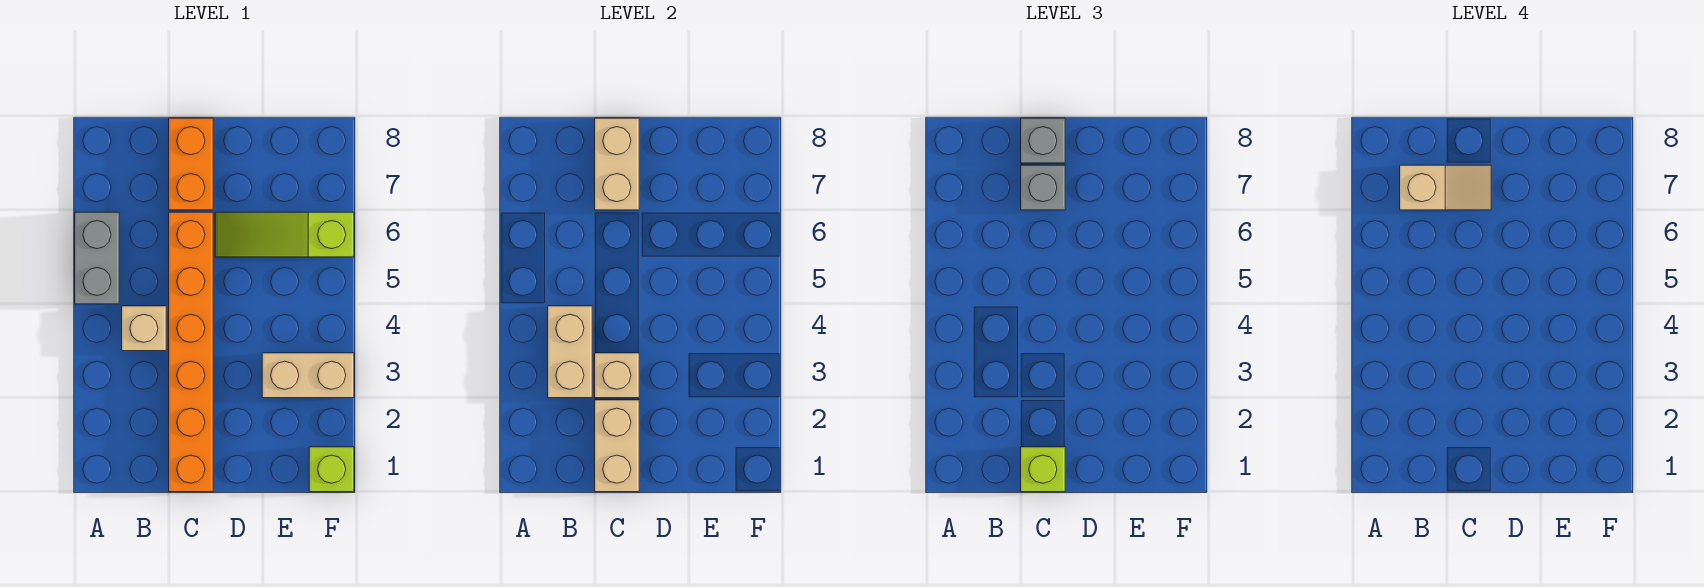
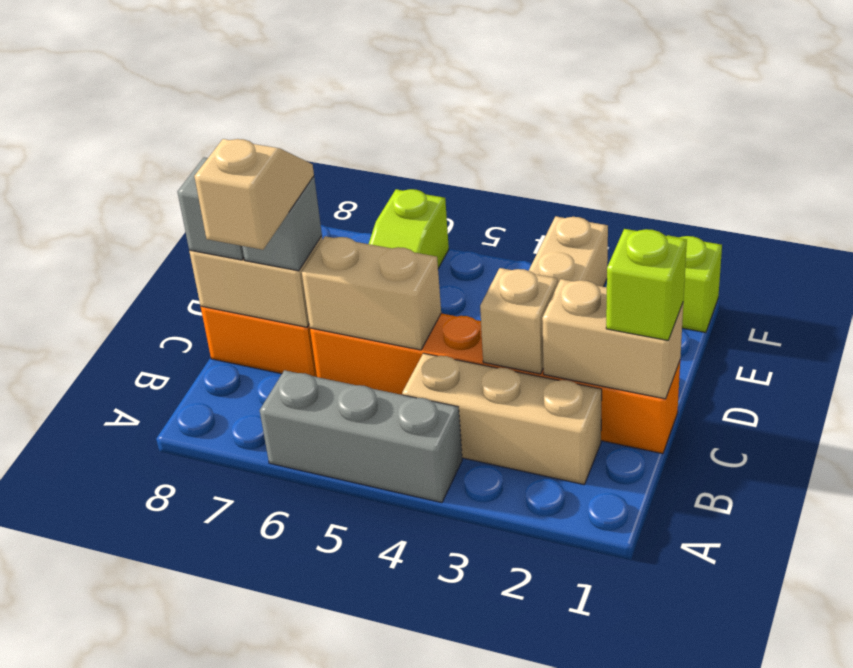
grey 1x2 brick [75,212,119,304] -> grey 1x3 brick [260,370,462,503]
tan 1x2 brick [548,306,592,398] -> tan 1x2 brick moved to [302,236,441,350]
tan 1x1 brick [122,306,166,351] -> tan 1x3 brick [402,353,602,485]

